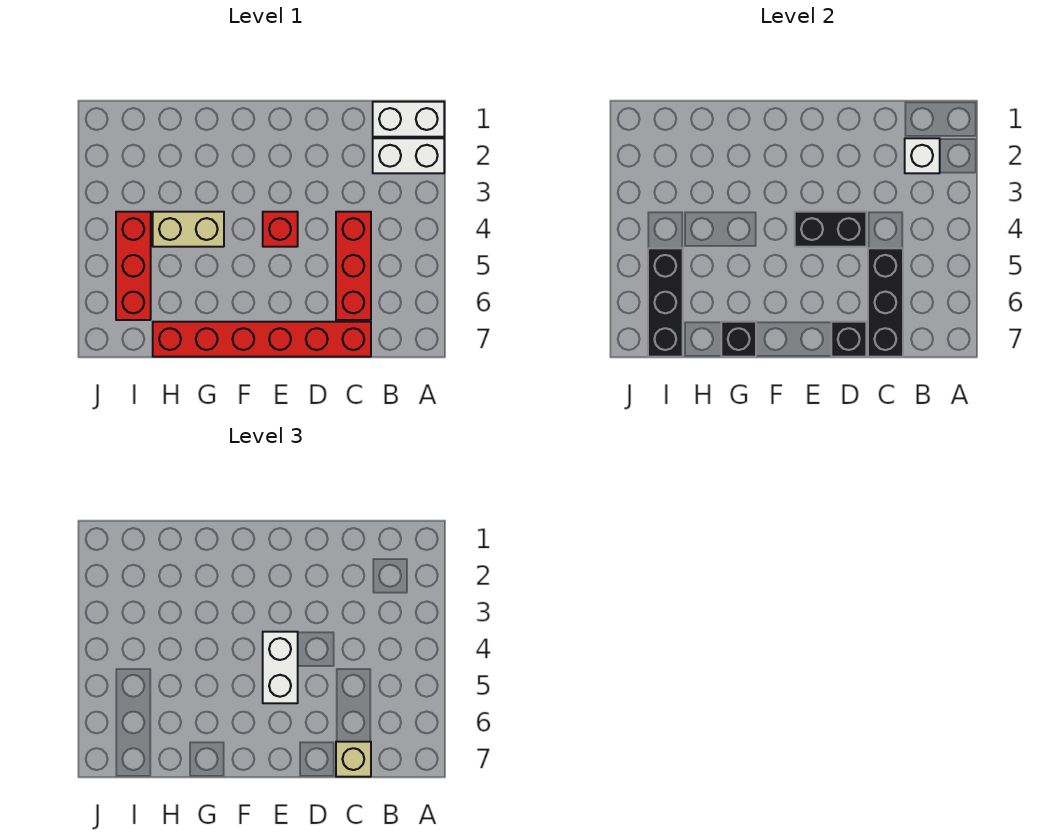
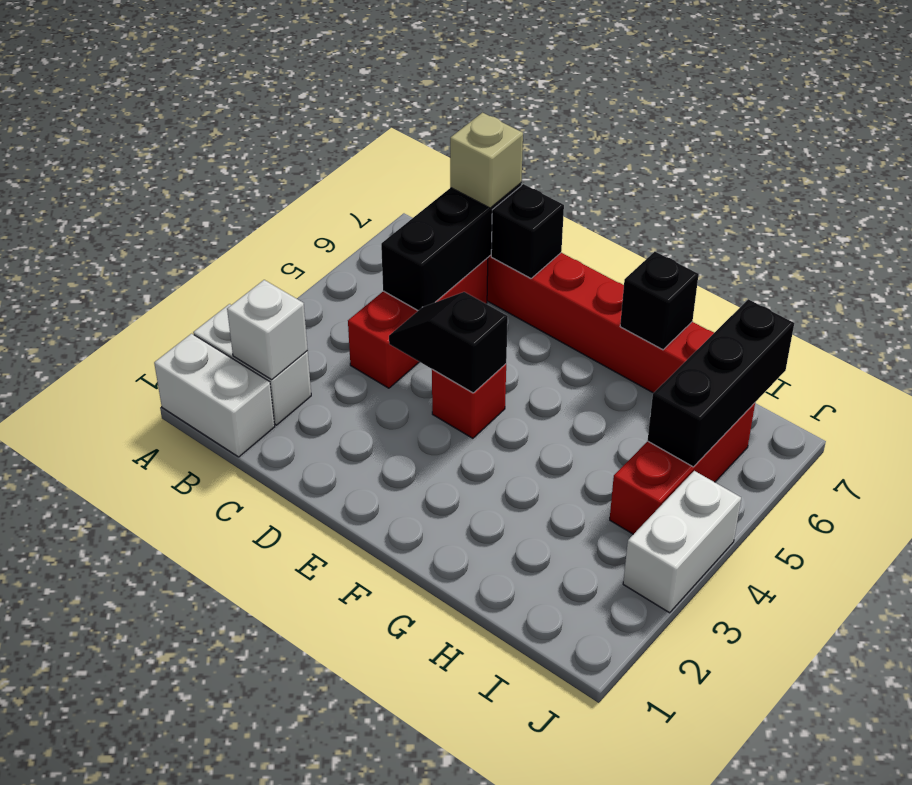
black 1x2 brick [795,212,866,247] -> black 1x2 slope [389,292,508,393]
white 1x2 brick [263,632,298,703] -> white 1x2 brick moved to [623,471,741,613]
tan 1x2 brick [153,212,224,247] -> none

